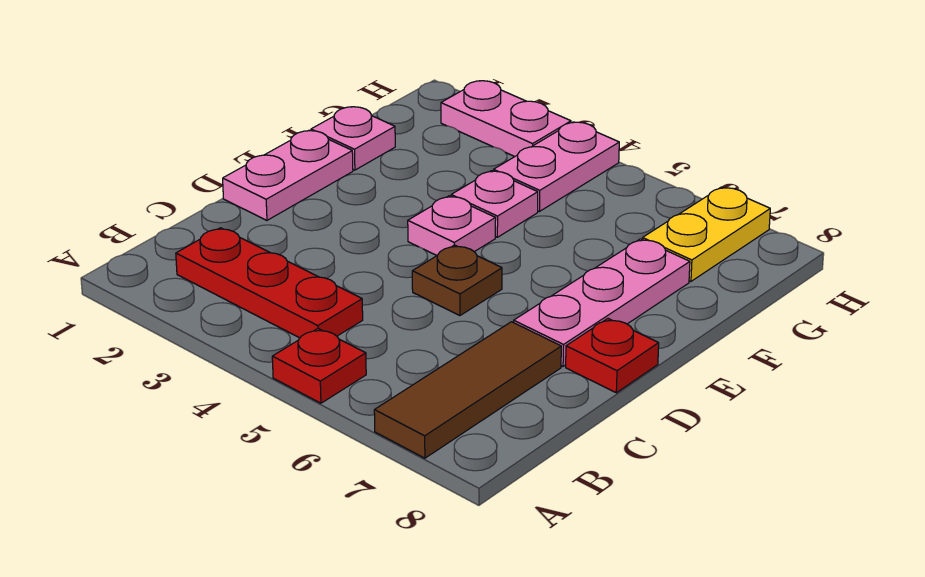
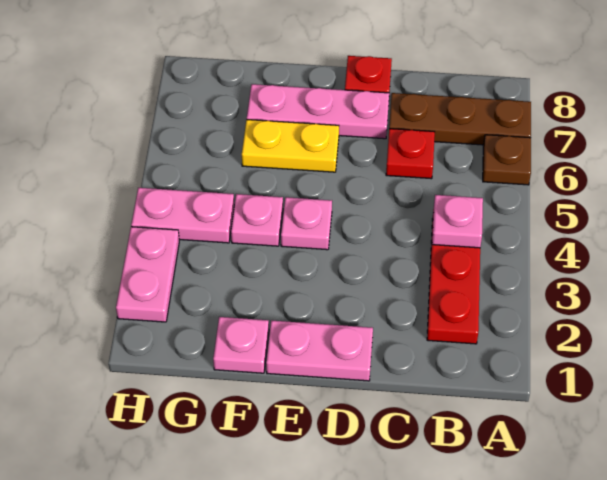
red 1x1 plate [272,329,366,403] -> red 1x1 plate moved to [386,129,435,179]
brown 1x3 tile [374,322,561,458] -> brown 1x3 plate [389,93,531,145]
none -> pink 1x1 plate [432,195,483,248]
brown 1x1 plate [412,245,502,316] -> brown 1x1 plate moved to [483,135,531,185]
yellow 1x2 plate [643,187,770,281] -> yellow 1x2 plate moved to [242,120,339,172]

